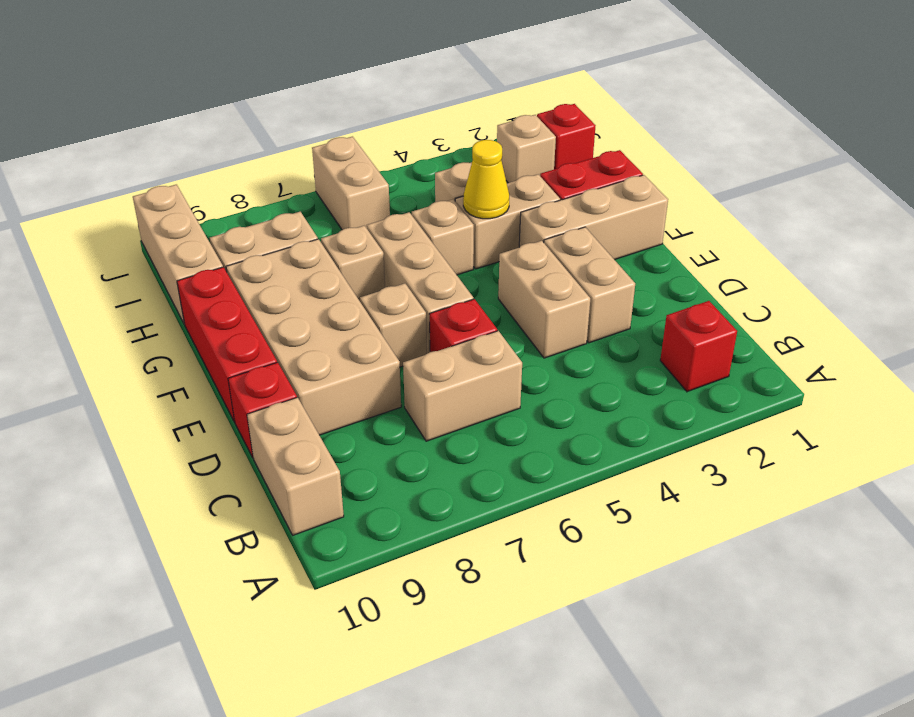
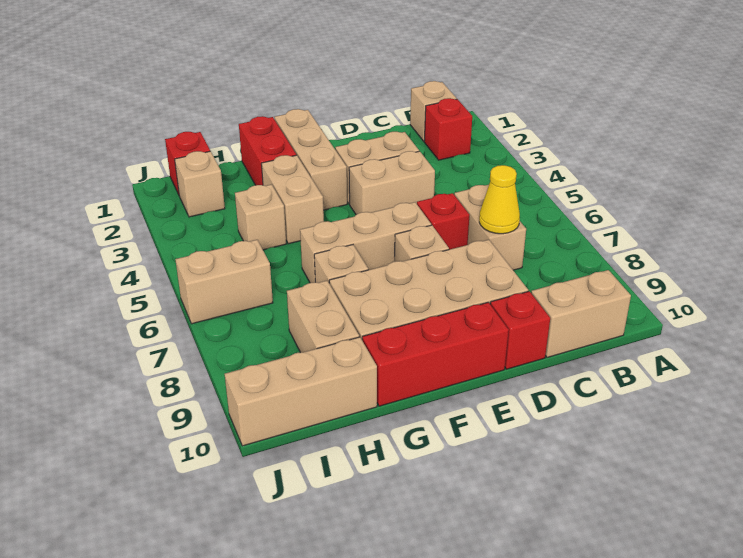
yellow 1x1 cone [463,140,509,219] -> yellow 1x1 cone moved to [479,165,520,234]
tan 1x1 brick [412,199,474,275] -> tan 1x1 brick moved to [410,81,457,141]

